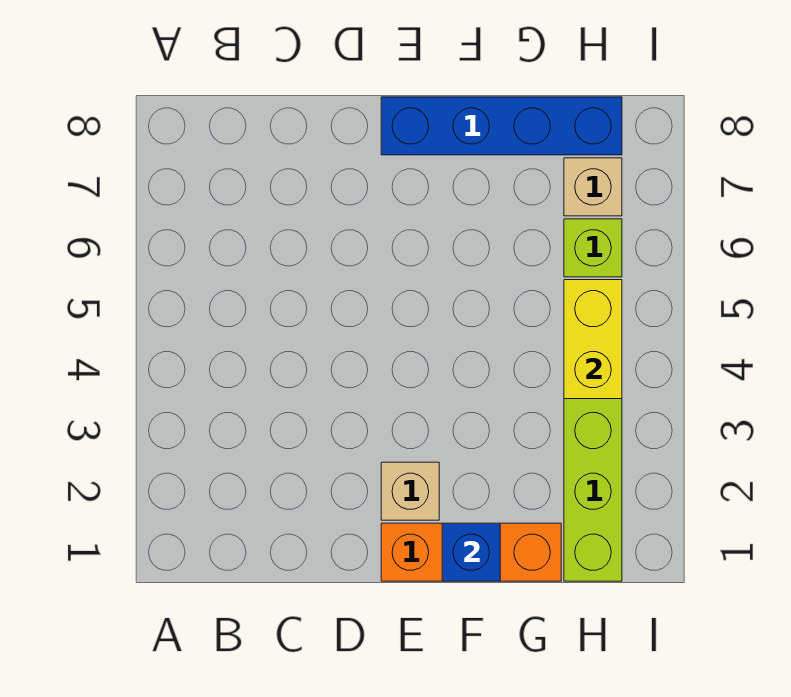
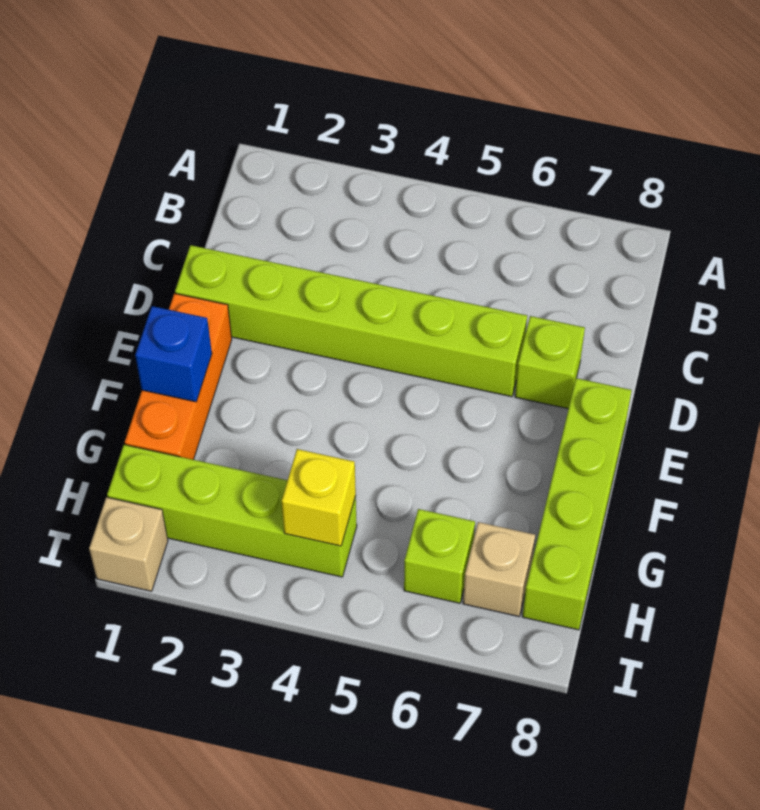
none -> lime 1x6 brick [175,245,527,397]
none -> lime 1x1 brick [515,316,585,409]
tan 1x1 brick [381,462,439,520] -> tan 1x1 brick moved to [89,497,168,591]
blue 1x4 brick [381,97,622,155] -> lime 1x4 brick [522,378,632,630]
yellow 1x2 brick [564,280,622,399] -> yellow 1x1 brick [282,449,356,546]

